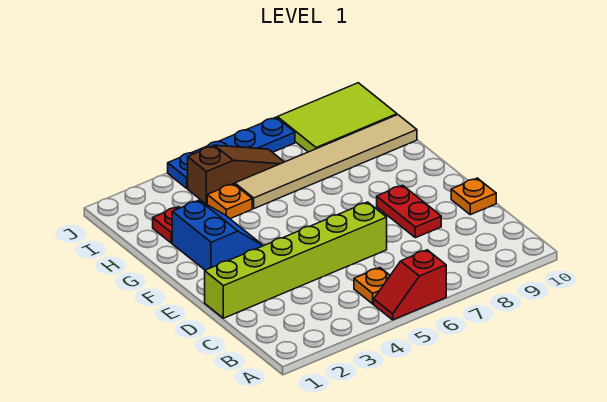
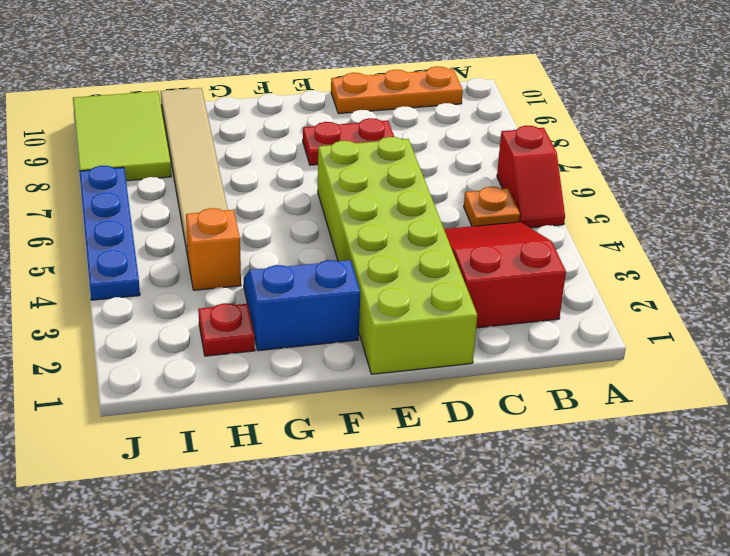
none -> red 2x3 slope [444,222,566,328]
lime 1x6 brick [205,202,387,318] -> lime 2x6 brick [318,137,477,374]
orange 1x1 plate [451,178,496,215] -> orange 1x3 plate [331,66,463,114]
orange 1x1 plate [207,184,252,219] -> orange 1x1 brick [186,208,241,290]
brown 1x3 slope [188,145,284,204] -> none

